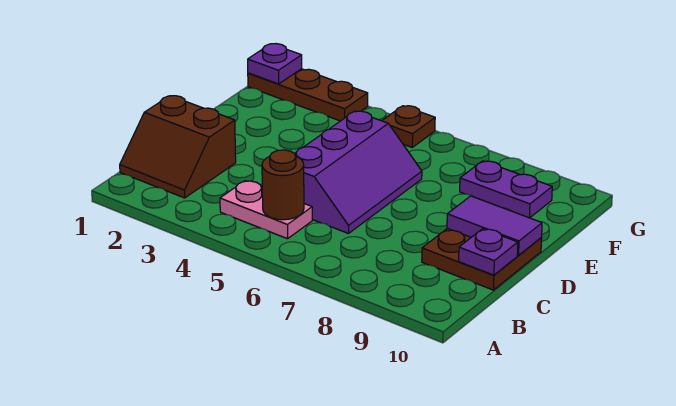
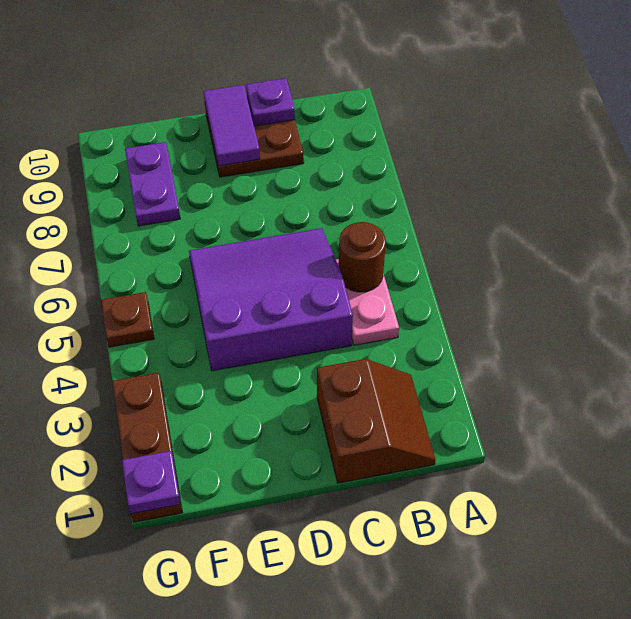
purple 2x3 slope [294,111,422,234] -> purple 3x3 slope [189,228,353,371]

